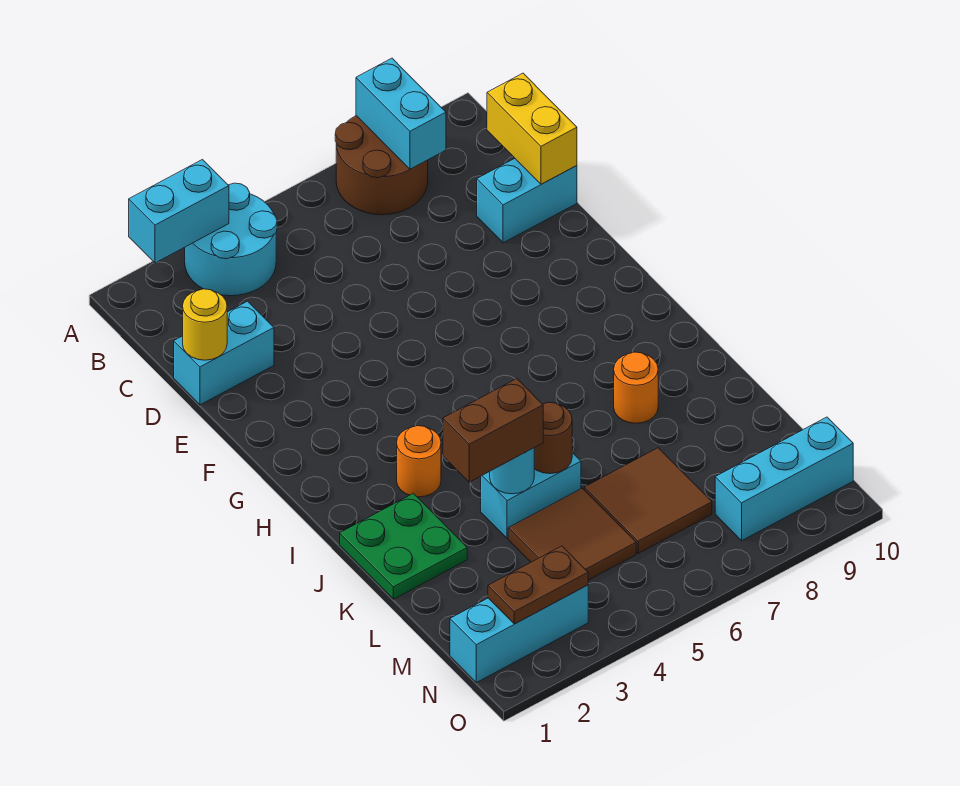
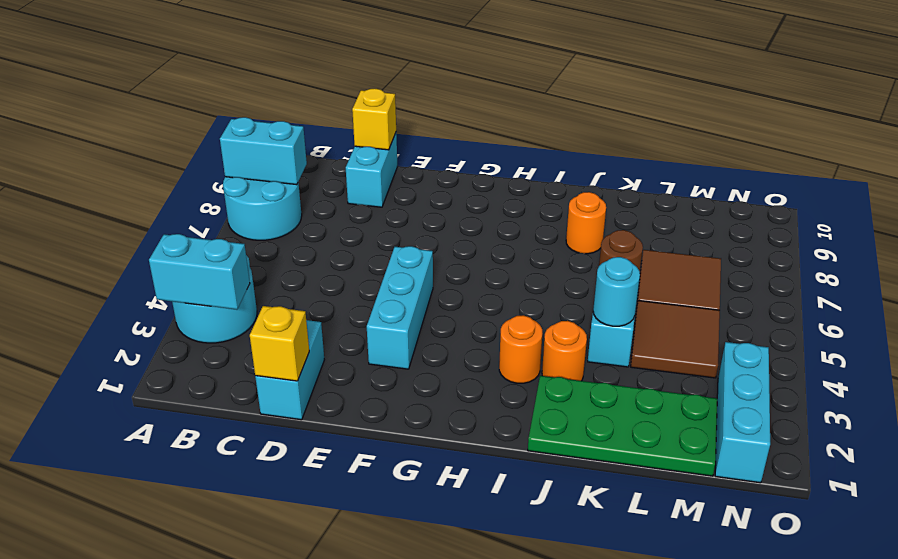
cyan 1x2 brick [129,160,229,263] -> cyan 1x2 brick turned to [149,234,250,310]
brown 2x2 round brick [335,116,428,215] -> cyan 2x2 round brick [223,177,302,240]
yellow 1x2 brick [487,73,577,184] -> yellow 1x1 brick [352,89,396,150]
yellow 1x1 round brick [183,289,227,360] -> yellow 1x1 brick [250,306,309,381]
green 2x2 plate [340,493,467,599] -> green 2x4 plate [528,376,717,476]
none -> orange 1x1 round brick [542,321,587,381]
brown 1x2 brick [443,379,543,482] -> none
brown 1x2 plate [488,546,588,624] -> none
cyan 1x3 brick [715,417,853,541] -> cyan 1x3 brick moved to [367,246,433,369]

